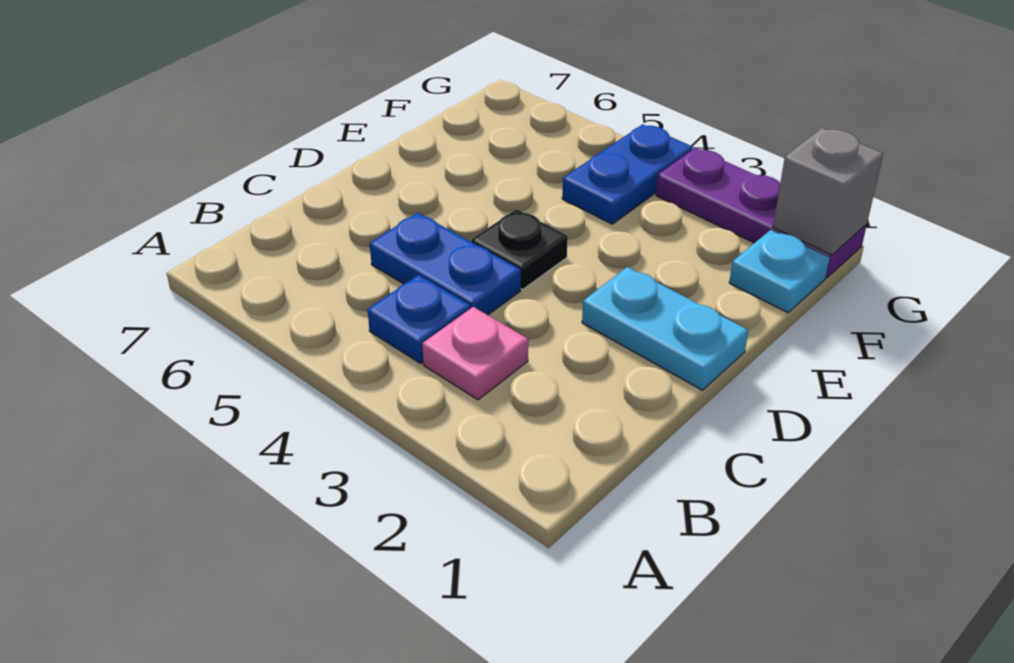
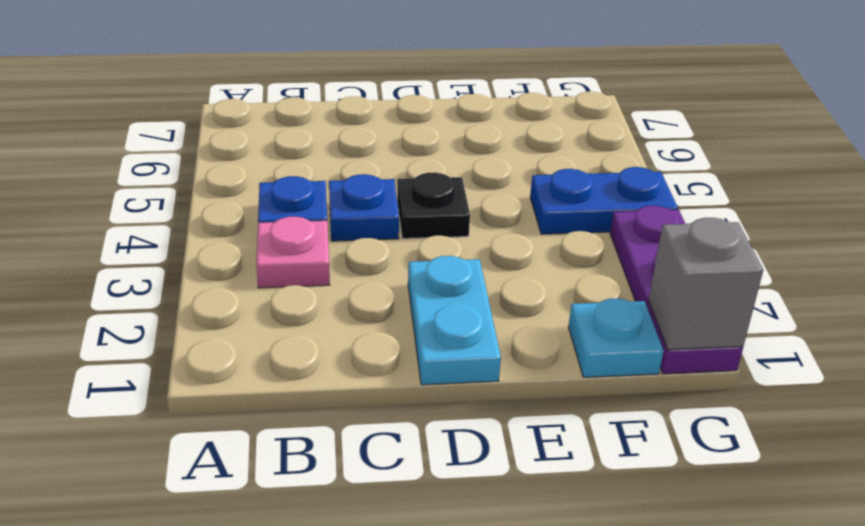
blue 1x2 plate [370,213,521,315] -> blue 1x1 plate [329,174,399,241]

